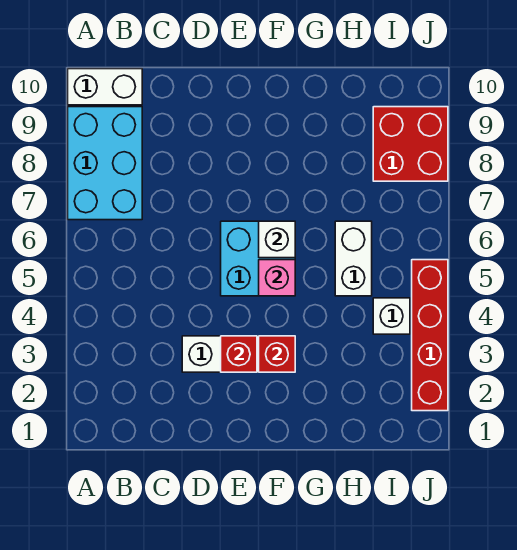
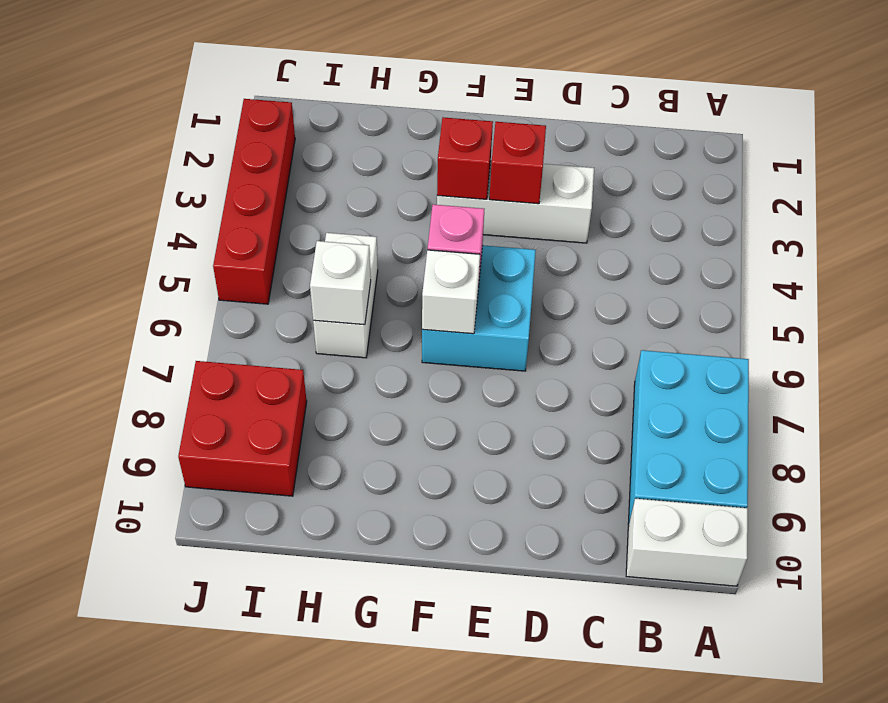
white 1x1 brick [373,298,410,334] -> white 1x1 brick moved to [310,241,371,325]

